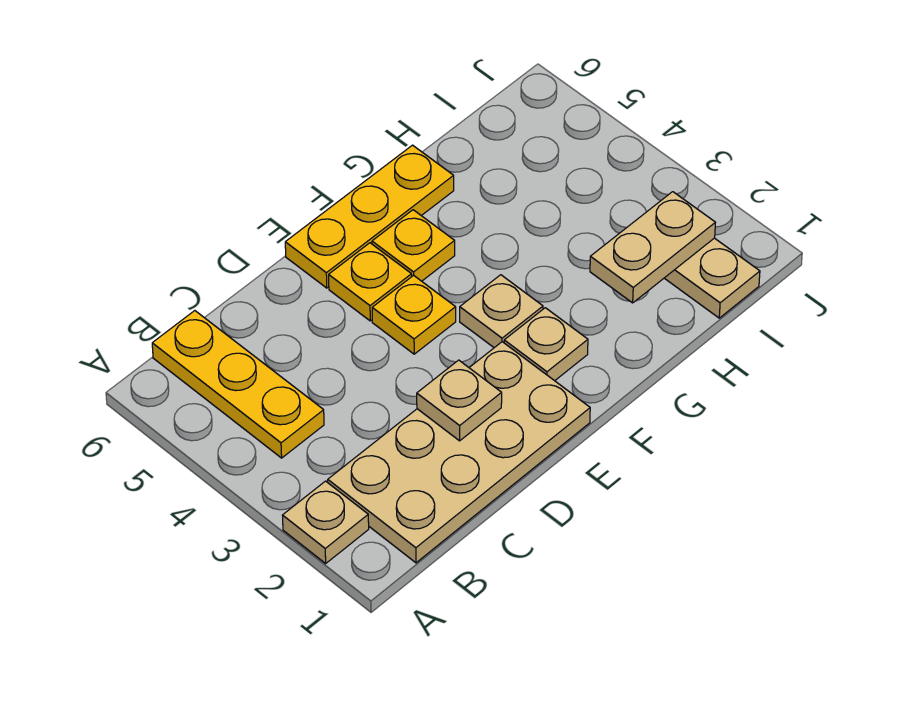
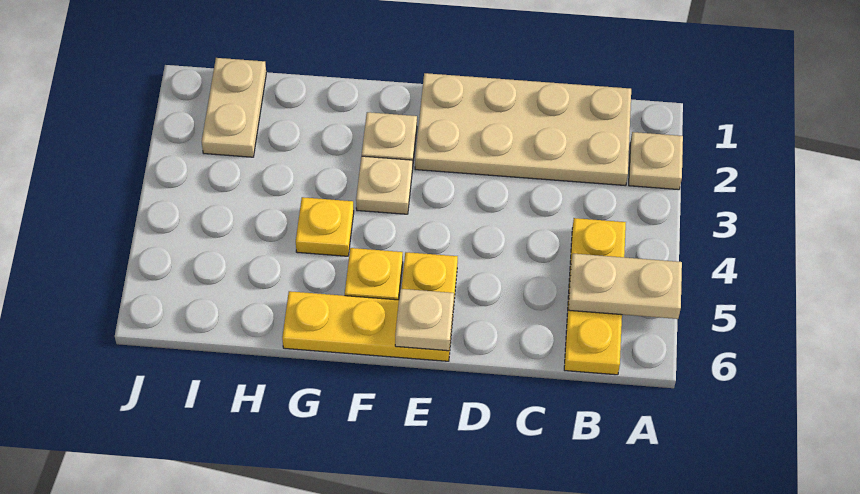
tan 1x1 plate [417,360,502,441] -> tan 1x1 plate moved to [395,289,454,351]
yellow 1x1 plate [372,275,456,354] -> yellow 1x1 plate moved to [296,197,354,256]
tan 1x2 plate [590,192,715,303] -> tan 1x2 plate moved to [569,254,682,319]

